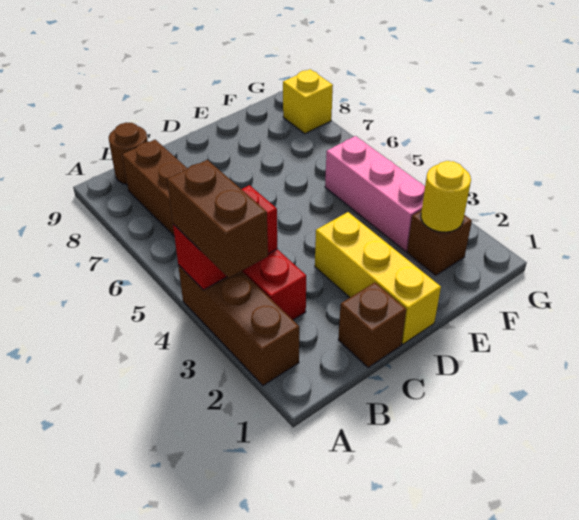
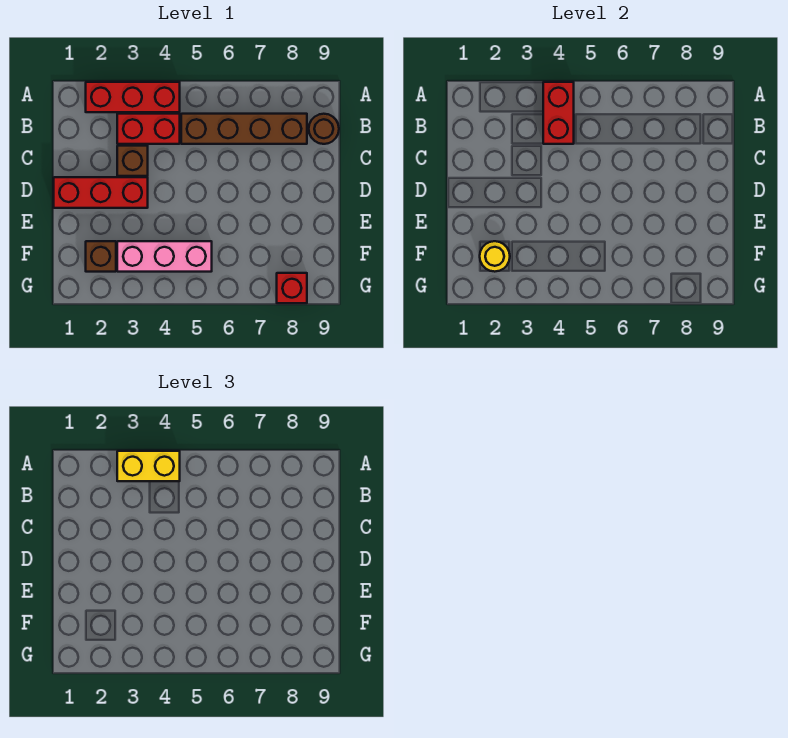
brown 1x3 brick [178,265,299,386] -> red 1x3 brick [86,82,180,112]
brown 1x2 brick [167,160,268,278] -> yellow 1x2 brick [117,451,180,481]
brown 1x1 brick [338,283,406,368] -> brown 1x1 brick moved to [117,146,148,176]
yellow 1x3 brick [315,212,441,344] -> red 1x3 brick [54,177,148,208]
yellow 1x1 brick [283,69,333,134] -> red 1x1 brick [277,273,307,303]

